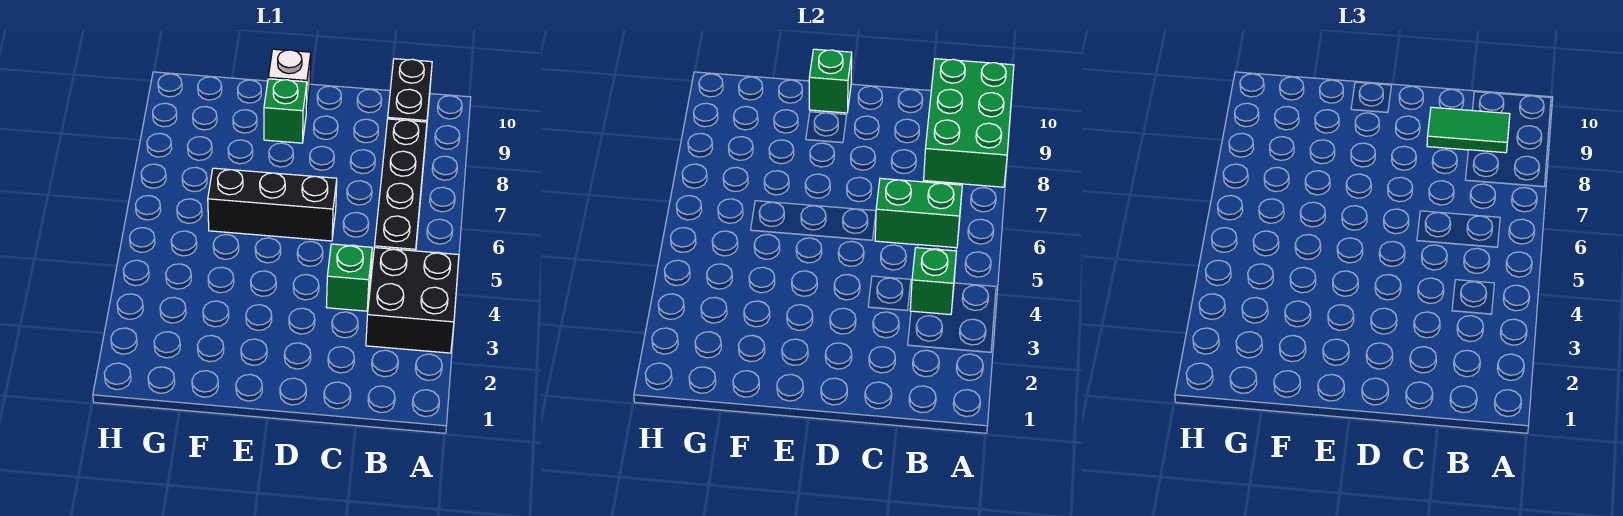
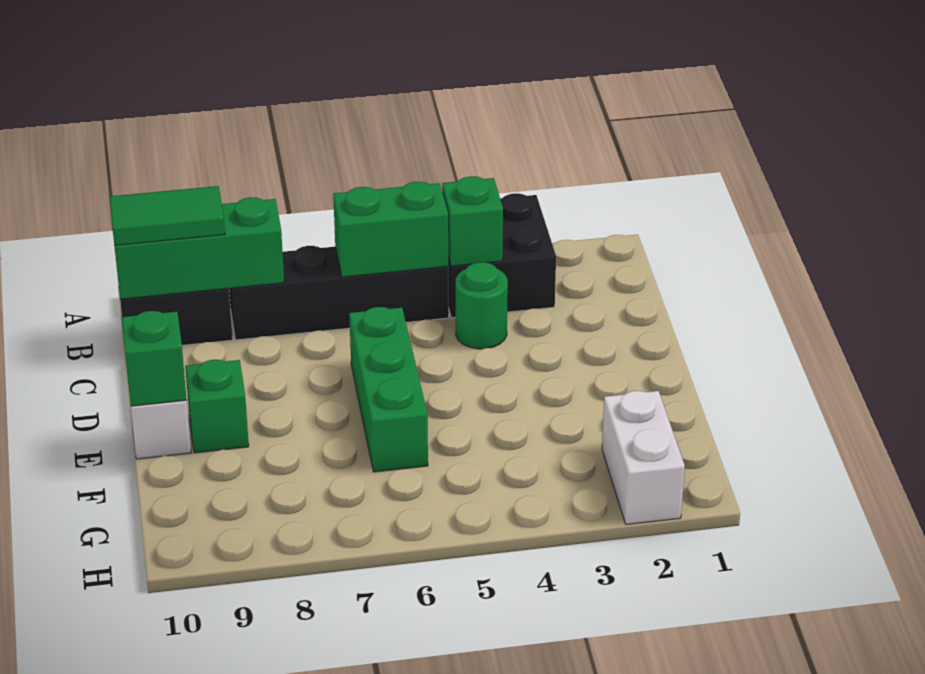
green 2x3 brick [924,59,1014,187] -> green 1x3 brick [114,197,284,299]
green 1x2 brick [875,178,962,248] -> green 1x2 brick turned to [333,182,448,277]
green 1x2 tile [1427,107,1510,153] -> green 1x2 tile turned to [110,186,225,245]
green 1x1 brick [326,244,372,311] -> green 1x1 round brick [456,262,508,349]
black 1x3 brick [208,168,337,241] -> green 1x3 brick [349,307,428,472]
none -> white 1x2 brick [602,391,685,525]

